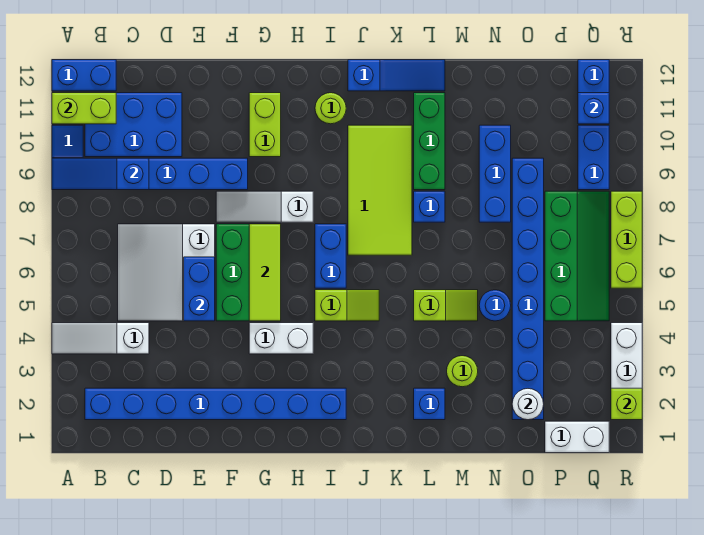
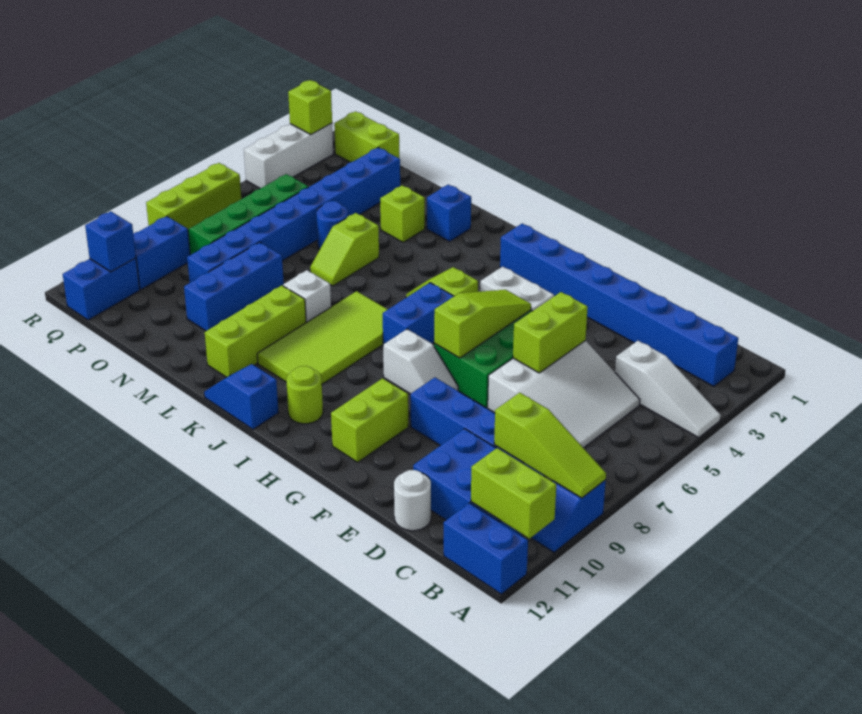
blue 1x3 slope [52,158,149,190] -> lime 1x3 slope [494,393,606,498]
blue 1x2 brick [184,257,215,321] -> lime 1x2 brick [513,292,588,373]
white 1x3 slope [216,191,313,222] -> white 1x2 slope [383,329,458,394]
lime 1x3 tile [249,224,281,321] -> lime 1x3 slope [434,290,531,358]
blue 1x3 slope [348,60,445,91] -> blue 1x2 slope [204,364,279,429]
lime 1x2 slope [414,290,478,321] -> lime 1x2 slope turned to [310,213,379,286]
blue 1x1 brick [414,191,445,222] -> white 1x1 brick [283,270,331,323]
green 1x3 brick [414,93,445,190] -> lime 1x3 brick [205,285,306,377]
lime 1x1 round brick [447,356,478,387] -> lime 1x1 brick [380,185,425,242]
white 1x1 round brick [512,389,544,420] -> white 1x1 round brick moved to [394,470,431,531]
white 1x2 brick [545,421,609,453] -> lime 1x2 brick [334,112,399,162]

